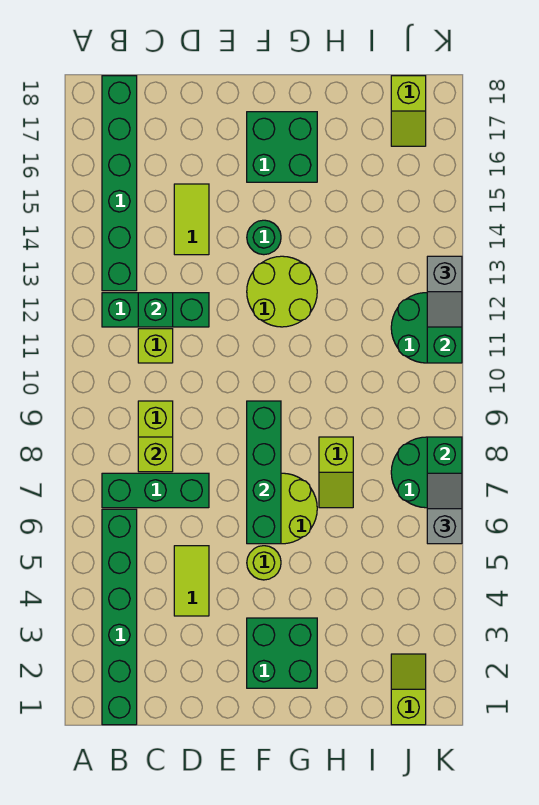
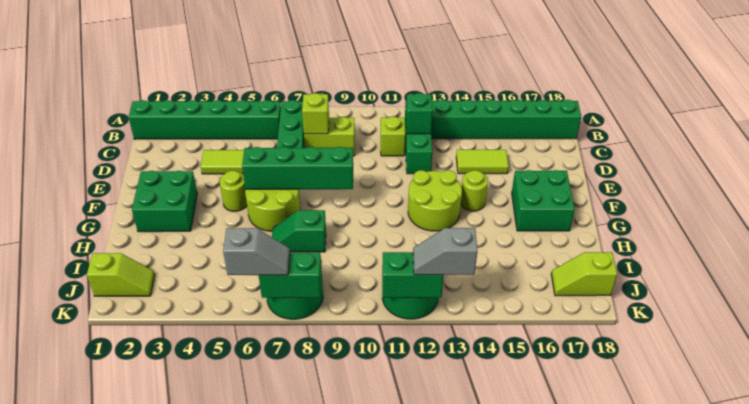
green 1x1 round brick [247,220,281,255] -> lime 1x1 round brick [461,170,488,211]
lime 1x2 slope [319,437,353,508] -> green 1x2 slope [272,210,326,252]

